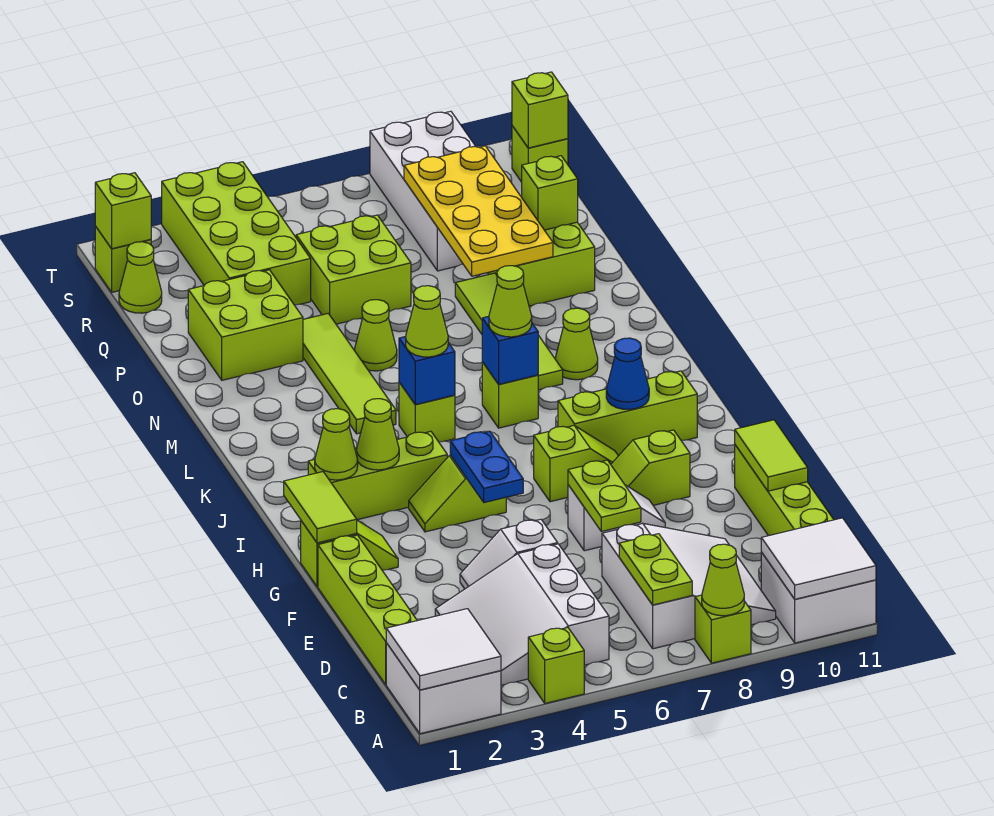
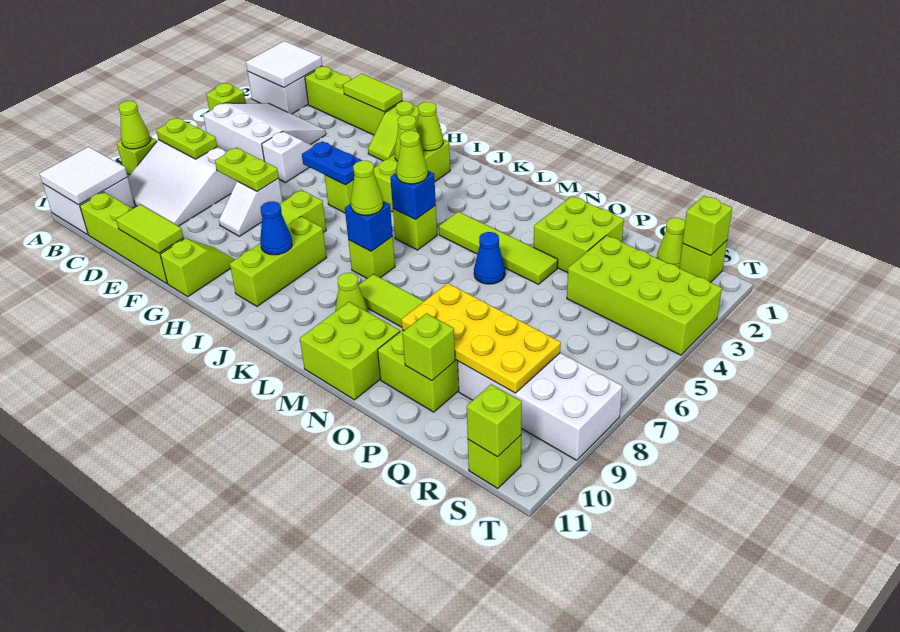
lime 1x2 tile [284,472,357,543] -> lime 1x2 tile moved to [343,74,403,112]
lime 1x2 slope [611,430,690,505] -> lime 1x2 slope moved to [160,239,235,297]
lime 1x1 cone [354,300,397,371] -> blue 1x1 cone [474,232,505,284]
lime 2x2 brick [296,215,411,324] -> lime 2x2 brick moved to [300,302,400,400]

